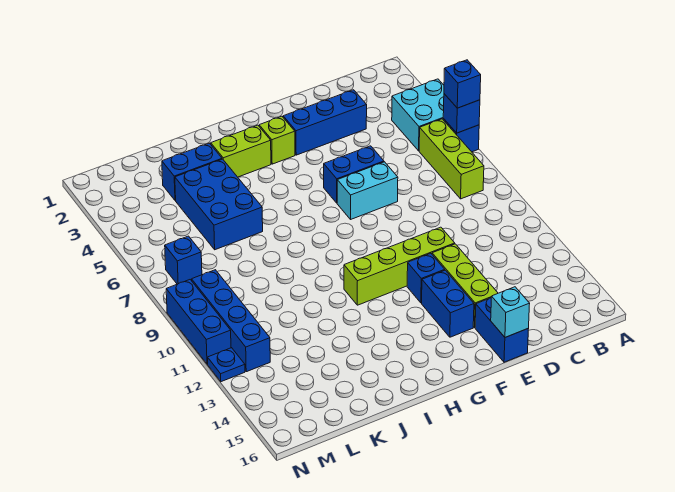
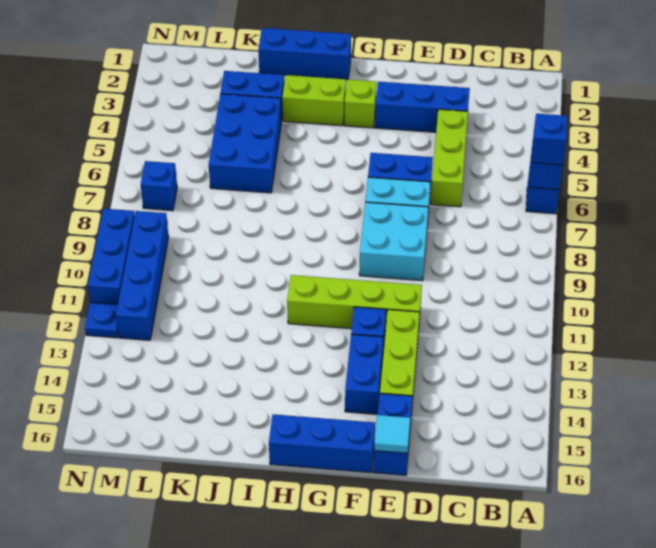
cyan 2x2 brick [392,79,444,151] -> cyan 2x2 brick moved to [359,202,428,281]
lime 1x3 brick [419,119,484,199] -> lime 1x3 brick moved to [431,109,468,207]
cyan 1x1 brick [491,287,530,337] -> cyan 1x1 tile [374,415,411,453]
none -> blue 1x3 brick [269,414,375,473]
none -> blue 1x3 brick [258,28,351,80]

